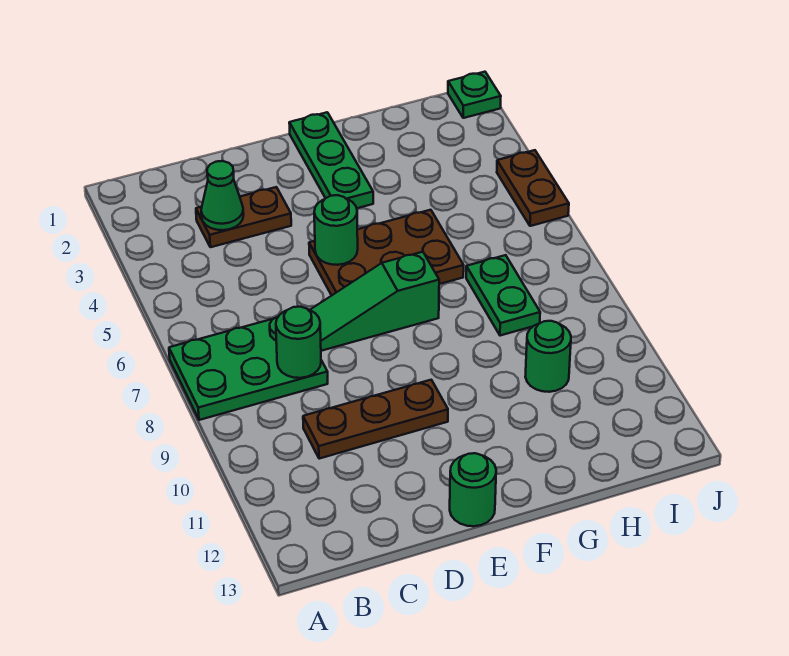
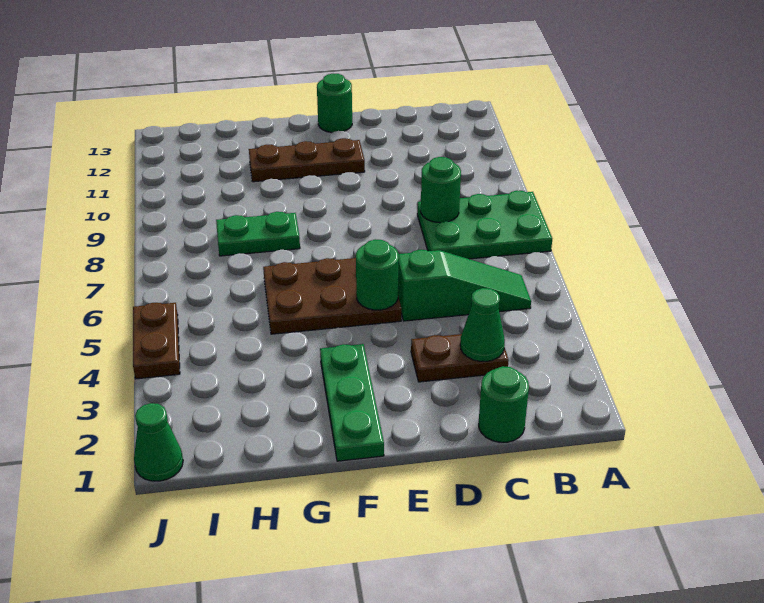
brown 1x3 plate [303,380,448,459] -> brown 1x3 plate moved to [249,138,365,182]
green 1x3 slope [310,252,439,351] -> green 1x3 slope moved to [398,250,531,321]
green 1x2 plate [466,255,540,336] -> green 1x2 plate turned to [216,212,300,256]
green 1x1 round brick [525,321,571,392] -> green 1x1 round brick moved to [479,366,529,442]
green 1x1 plate [448,72,501,118] -> green 1x1 cone [134,403,183,481]

